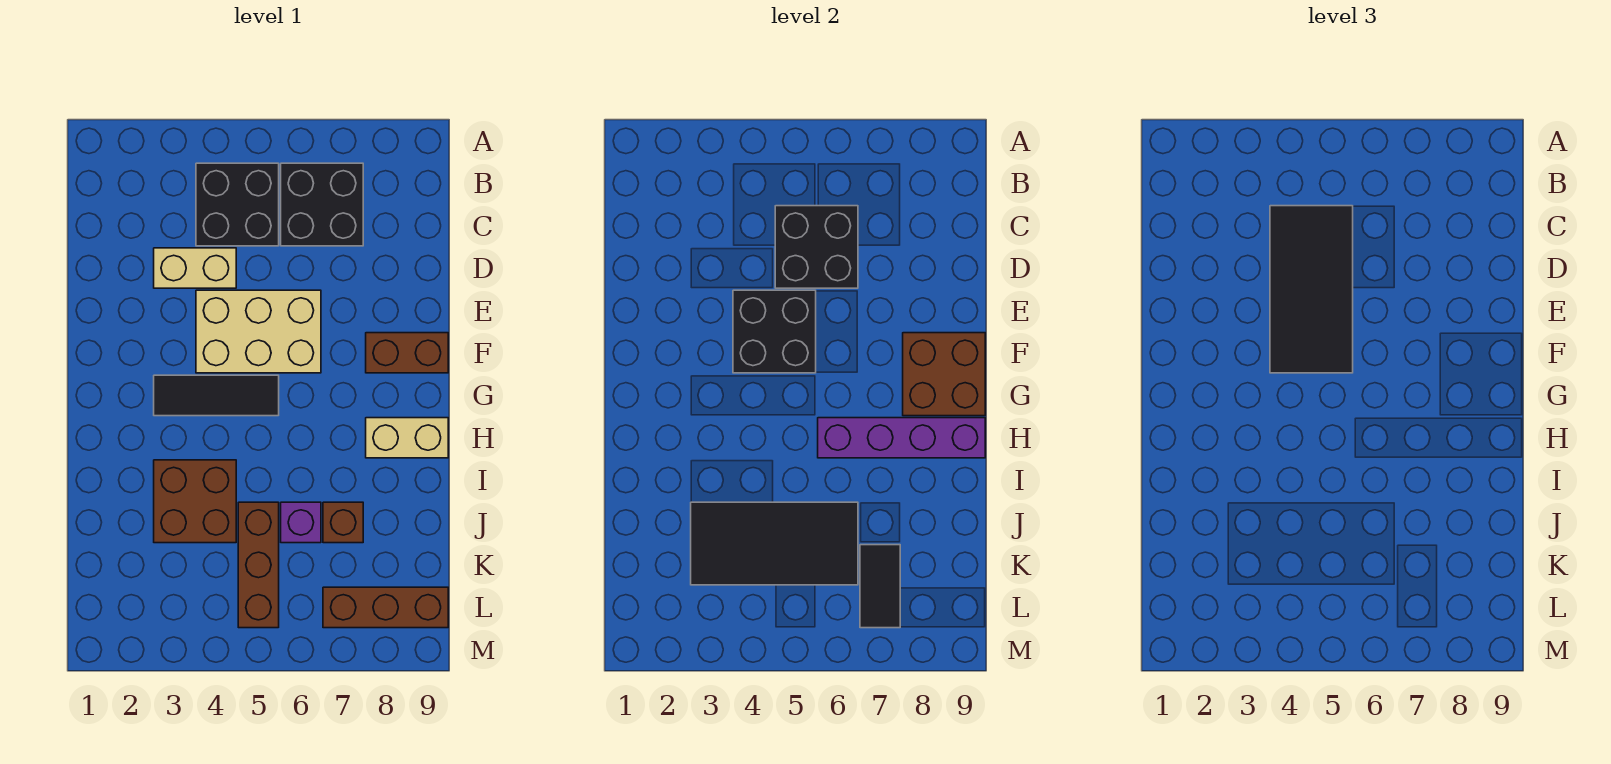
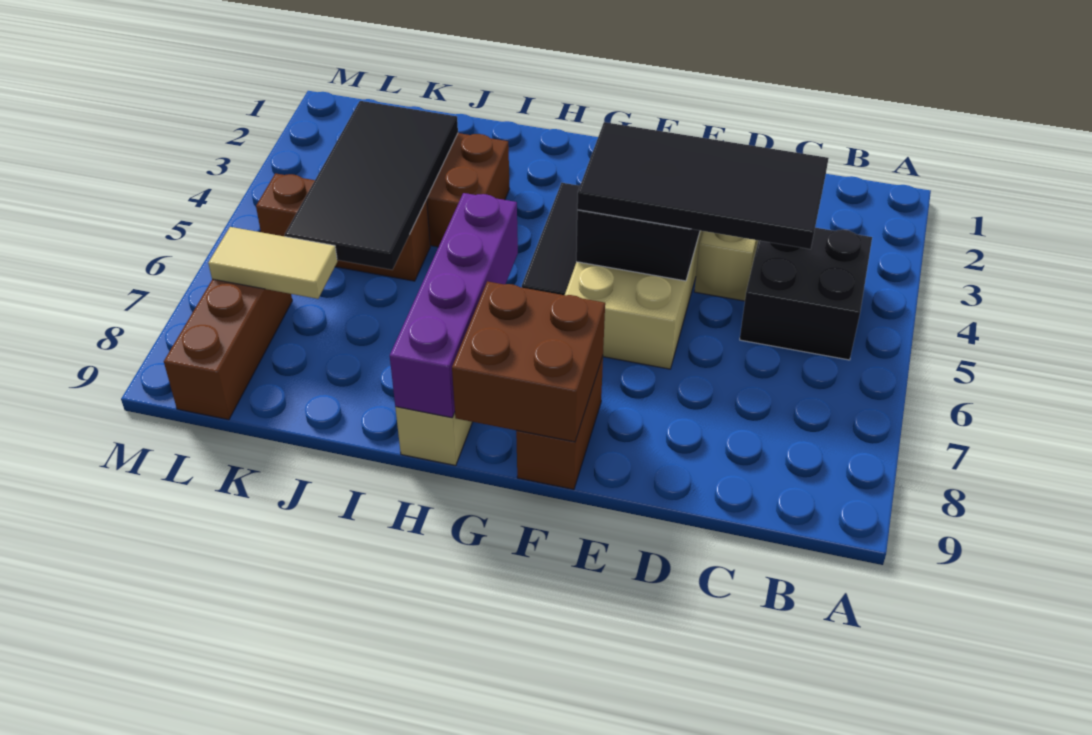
black 2x2 brick [281,163,363,246] -> none
black 2x2 brick [775,206,858,288] -> none
purple 1x1 brick [281,502,321,543] -> none
brown 1x1 brick [323,502,363,543] -> none
black 1x2 tile [860,545,900,628] -> tan 1x2 tile [208,227,337,299]

